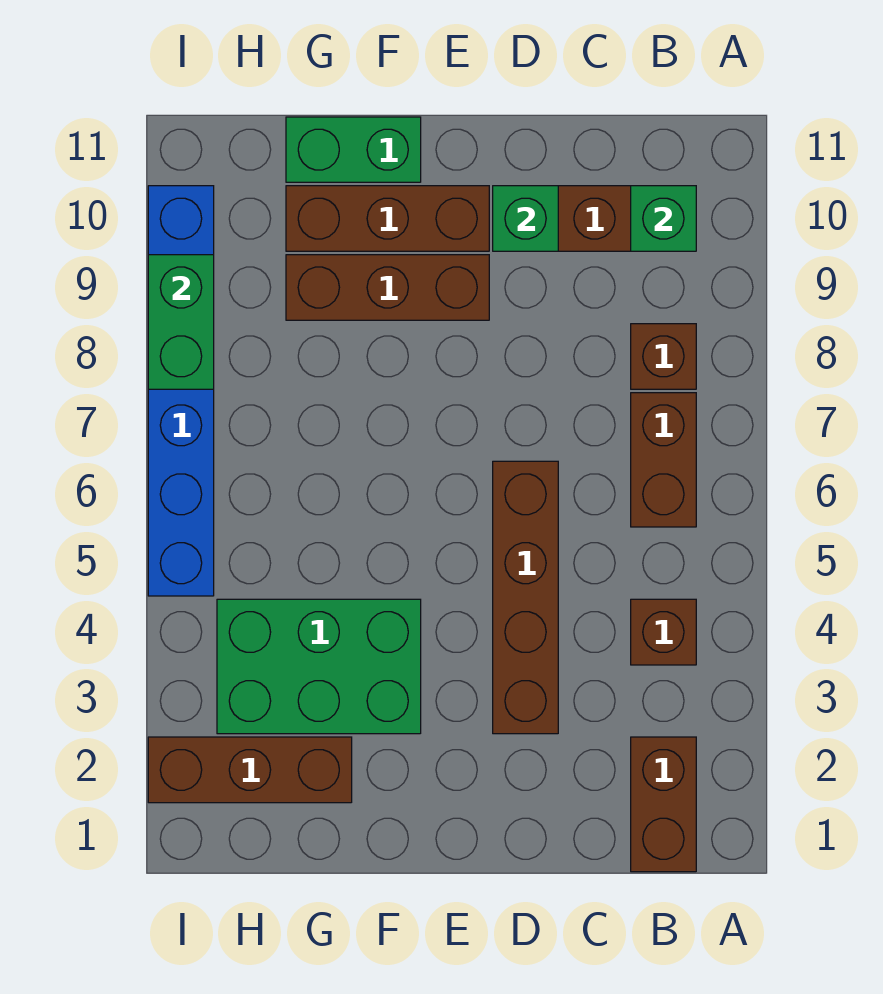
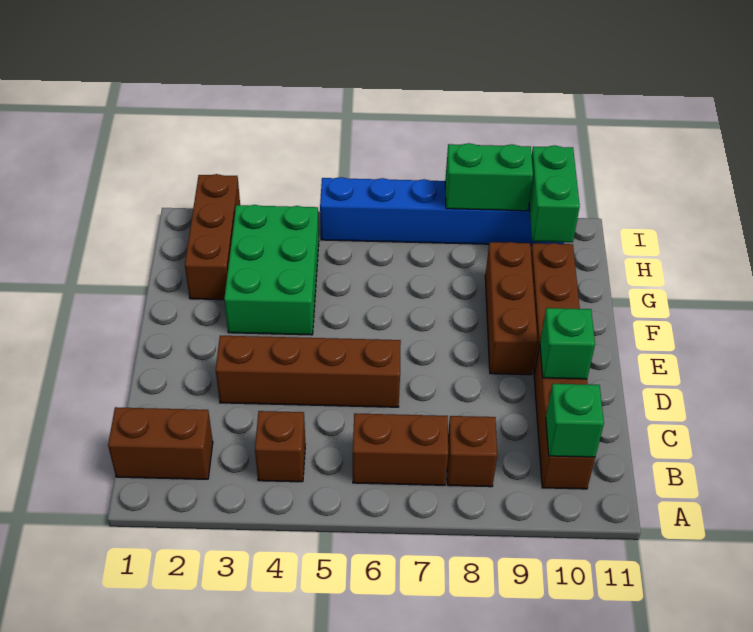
green 1x2 brick [286,117,421,182] -> green 1x2 brick moved to [529,145,580,242]

